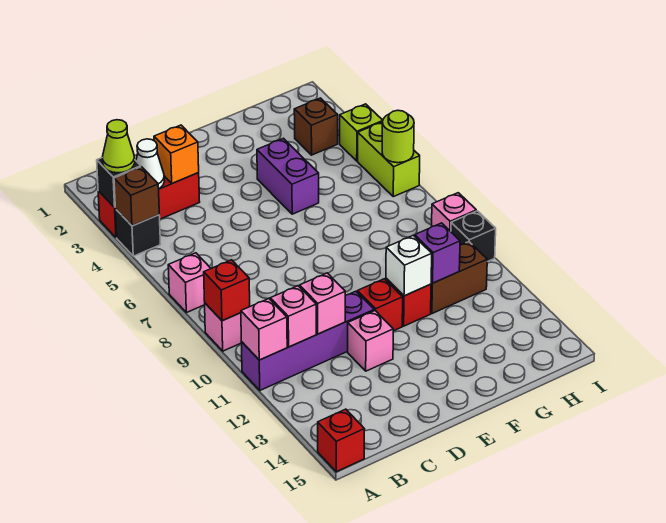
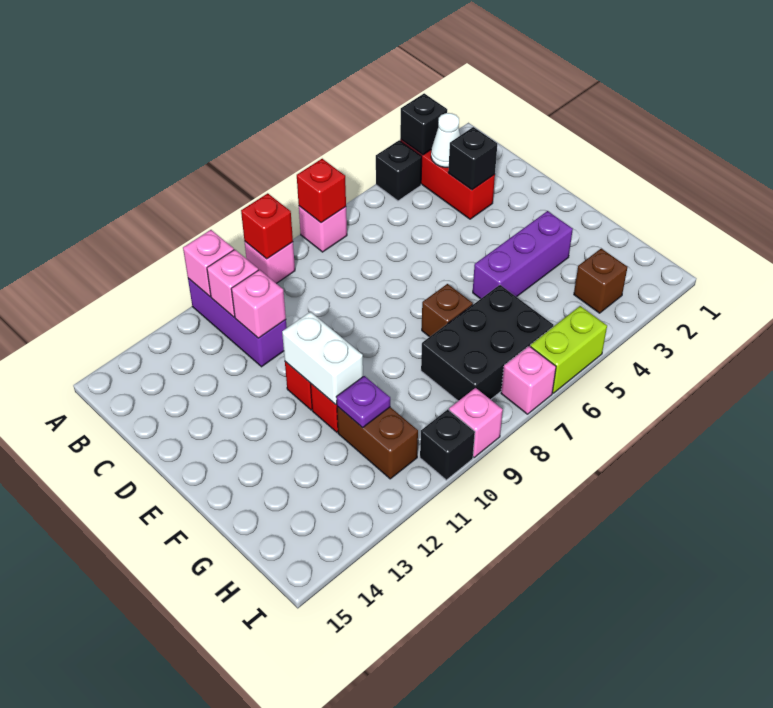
lime 1x1 cone [102,120,135,173] -> none
brown 1x1 brick [114,167,159,226] -> brown 1x1 brick moved to [422,284,473,337]
purple 1x4 brick [241,291,374,390] -> purple 1x3 brick [188,278,287,367]
red 1x1 brick [318,409,365,472] -> red 1x1 brick moved to [297,159,346,223]
orange 1x1 brick [154,125,199,183] -> black 1x1 brick [448,127,497,190]
pink 1x1 brick [348,311,393,371] -> pink 1x1 brick moved to [501,346,556,414]
purple 1x2 brick [257,138,319,214] -> purple 1x3 brick [473,211,573,299]
white 1x1 brick [386,235,432,296] -> white 1x2 brick [282,312,363,405]
none -> black 2x3 brick [421,285,553,401]
purple 1x1 brick [415,223,460,283] -> purple 1x1 plate [337,376,390,428]
lime 1x1 brick [340,104,383,161] -> none
lime 1x1 round brick [382,110,414,163] -> none

